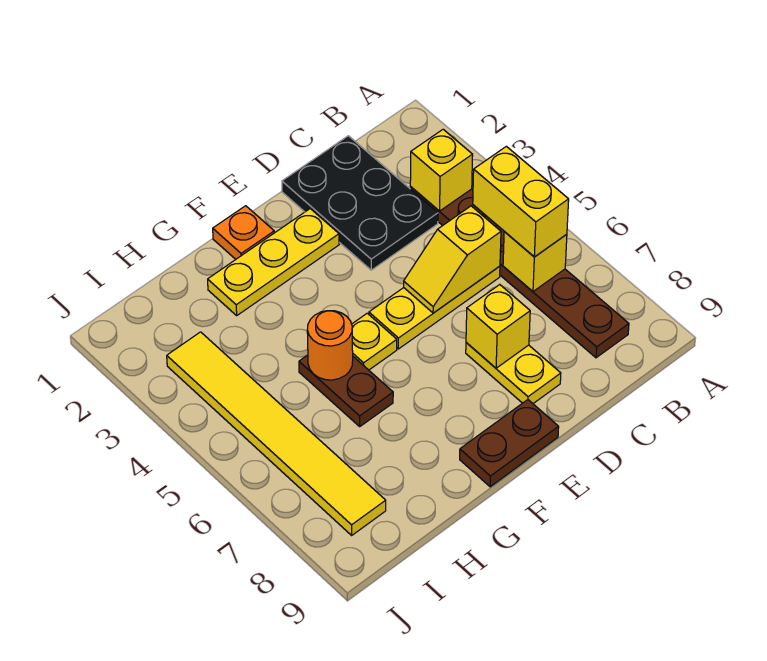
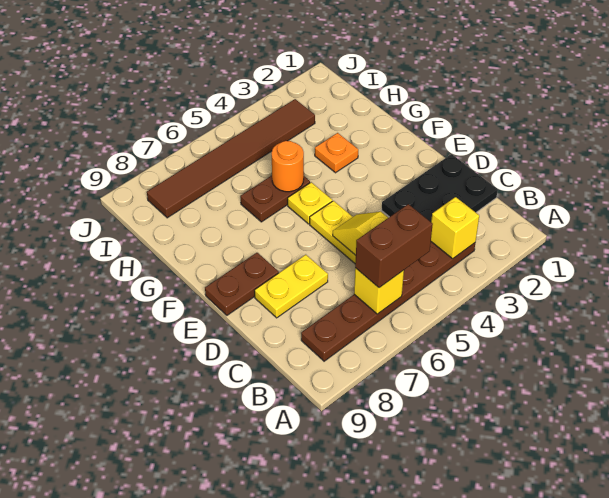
yellow 1x2 brick [473,146,569,257] -> brown 1x2 brick [355,204,433,288]
yellow 1x1 brick [466,285,530,368] -> none
yellow 1x3 plate [208,209,339,315] -> none
brown 1x2 plate [460,400,559,487] -> brown 1x2 plate turned to [205,253,279,315]
orange 1x1 plate [213,206,274,259] -> orange 1x1 plate moved to [315,133,358,173]
yellow 1x6 tile [167,332,386,535] -> brown 1x6 tile [147,99,315,218]

